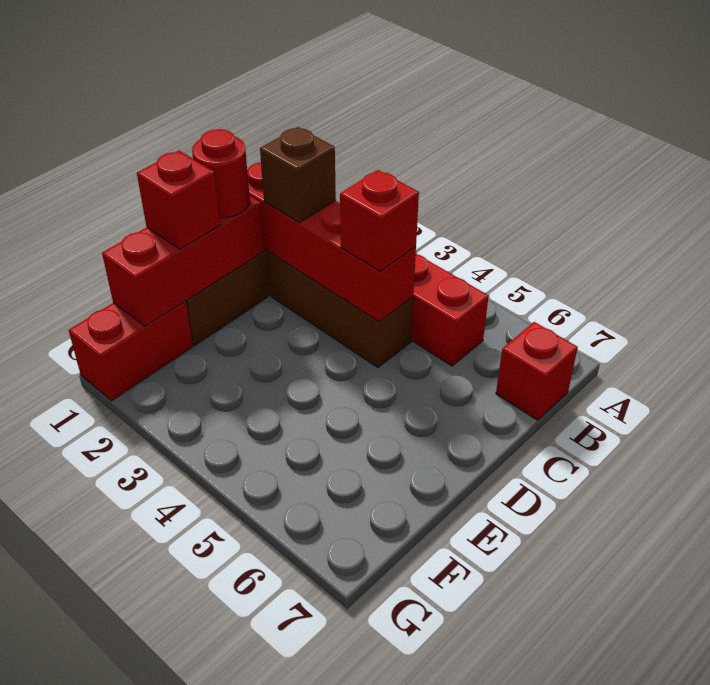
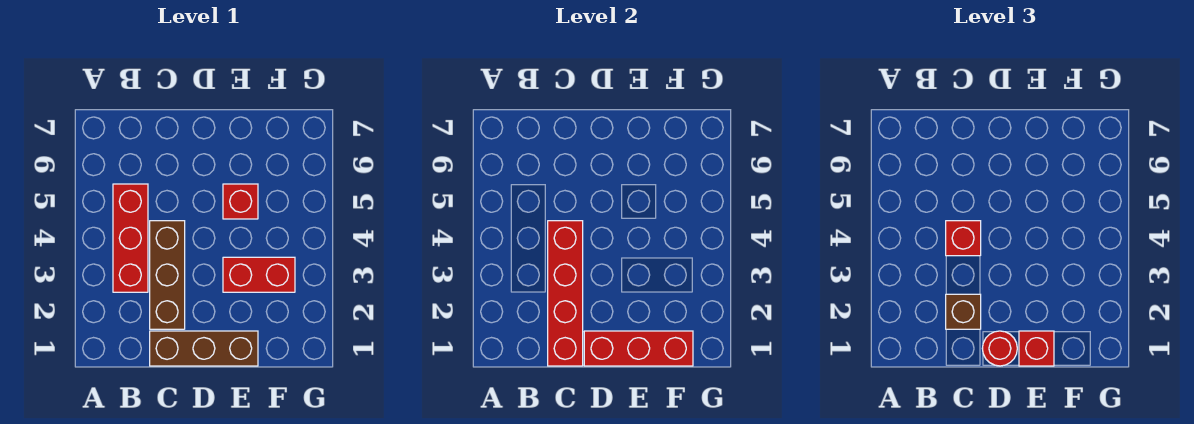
red 1x1 brick [496,322,578,420] -> red 1x1 brick moved to [223,184,258,219]
red 1x2 brick [69,302,193,401] -> red 1x2 brick moved to [223,257,295,292]

